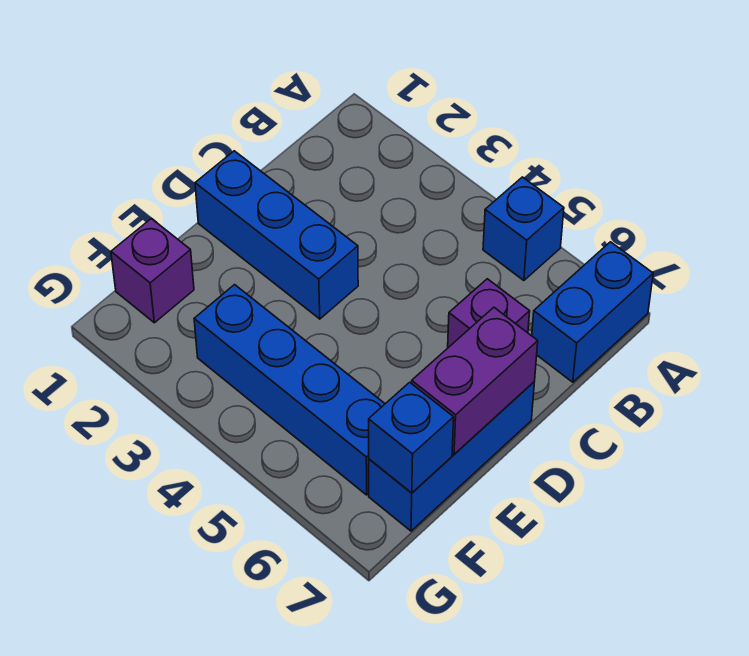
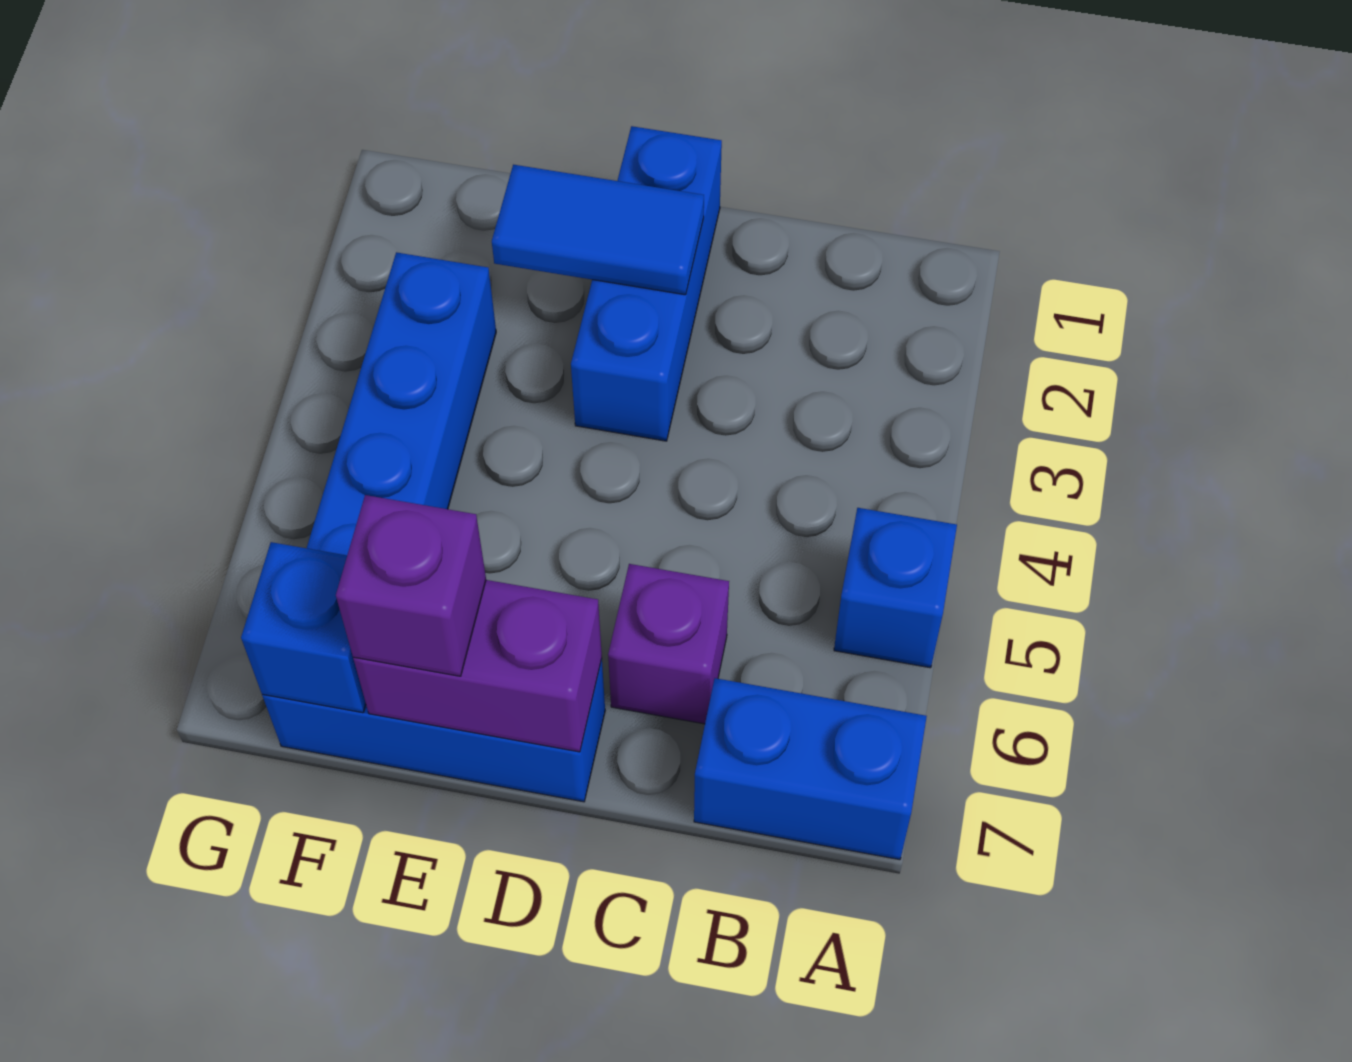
none -> blue 1x2 tile [492,165,704,295]
purple 1x1 brick [111,219,194,323] -> purple 1x1 brick moved to [336,495,486,676]

